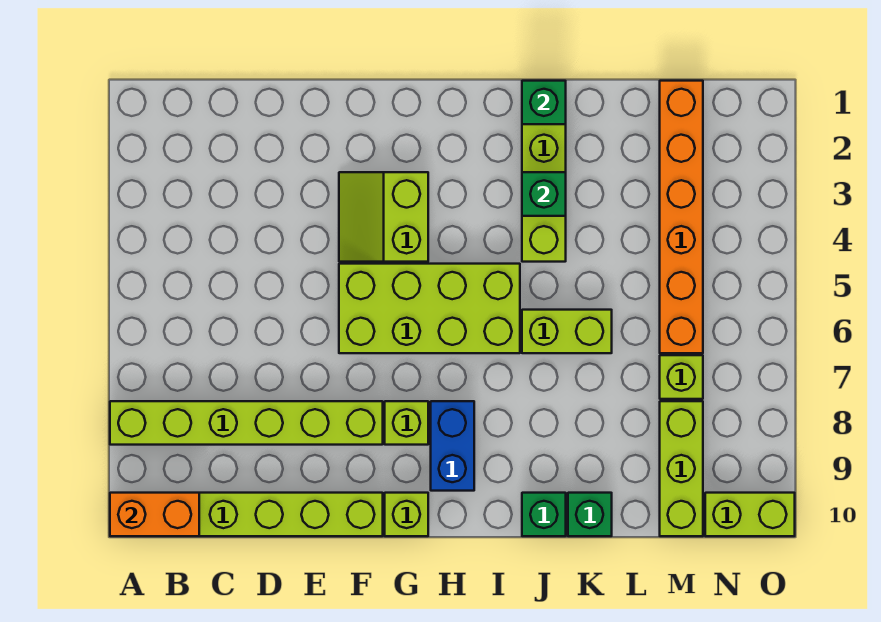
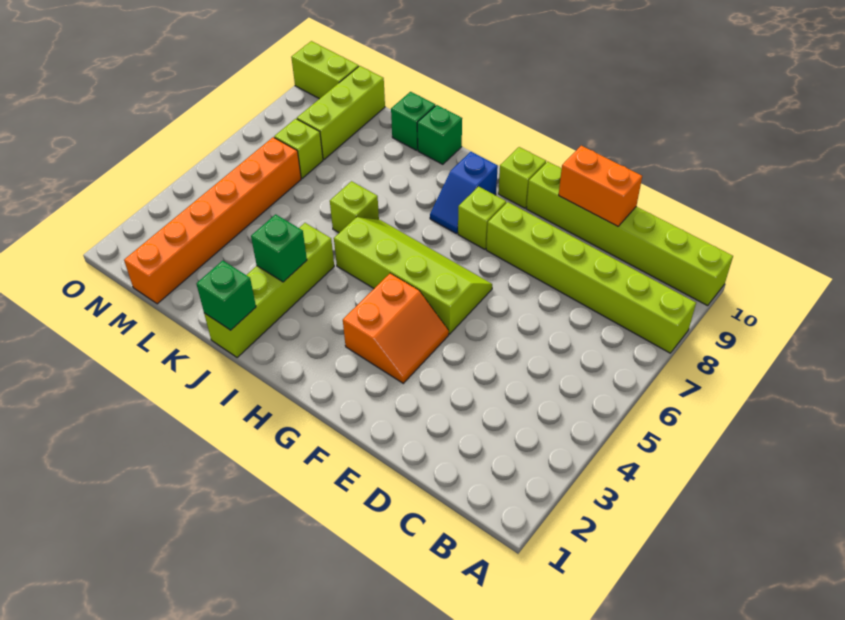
orange 1x2 brick [110,493,199,536] -> orange 1x2 brick moved to [559,146,642,226]
lime 2x2 slope [339,172,428,262] -> orange 2x2 slope [343,273,449,383]
lime 2x4 brick [339,264,520,353] -> lime 2x4 slope [334,217,492,334]
blue 1x2 brick [431,401,474,491] -> blue 1x2 slope [430,152,498,234]
lime 1x2 brick [522,310,612,353] -> lime 1x1 brick [330,181,379,233]

